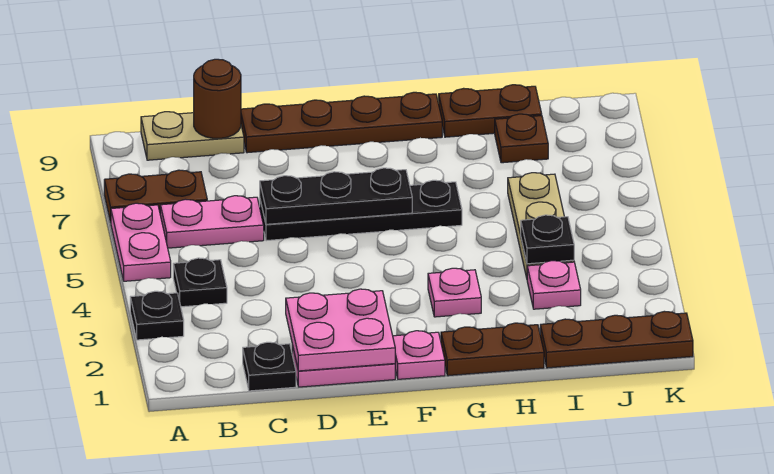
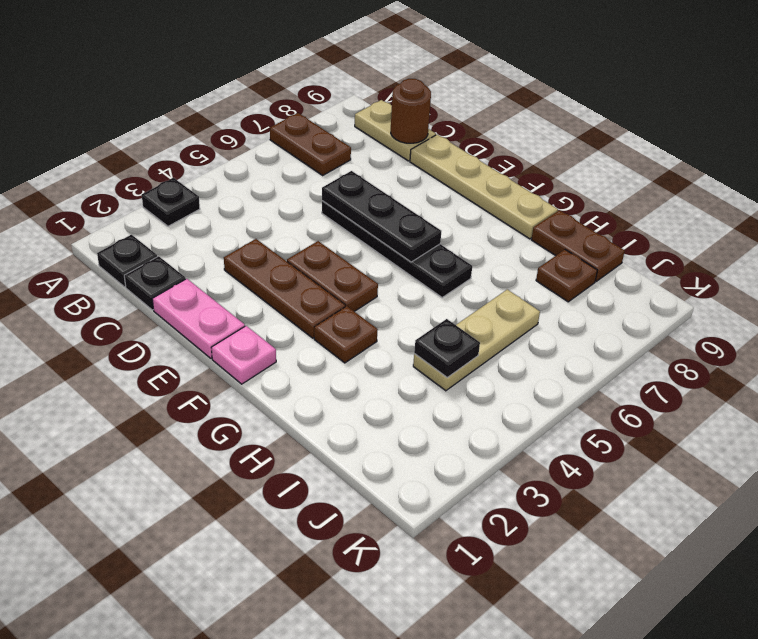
pink 1x2 plate [111,203,171,281] -> none
black 1x1 plate [173,258,227,307] -> black 1x1 plate moved to [97,235,158,287]
pink 1x2 plate [160,196,264,248] -> none
pink 2x2 plate [286,289,395,371] -> none
brown 1x4 plate [241,92,442,153] -> tan 1x4 plate [410,134,558,239]
brown 1x2 plate [441,323,544,376] -> brown 1x2 plate moved to [287,241,378,311]
pink 1x1 plate [428,268,481,317] -> brown 1x1 plate [314,306,378,363]
brown 1x3 plate [540,311,693,368] -> brown 1x3 plate moved to [224,239,345,338]
pink 1x1 plate [527,261,581,309] -> none

